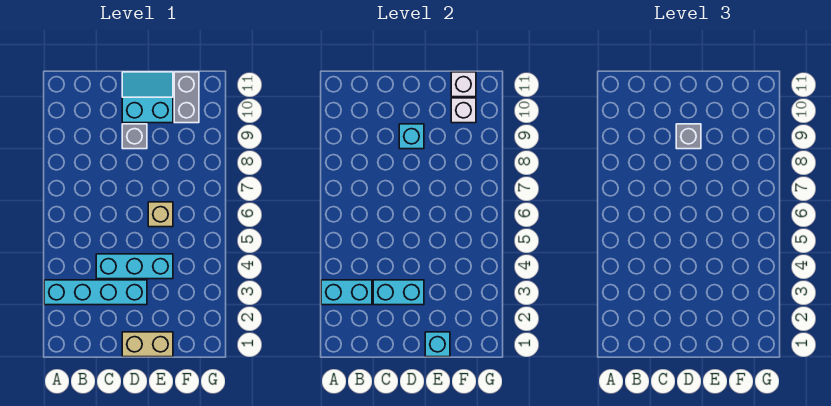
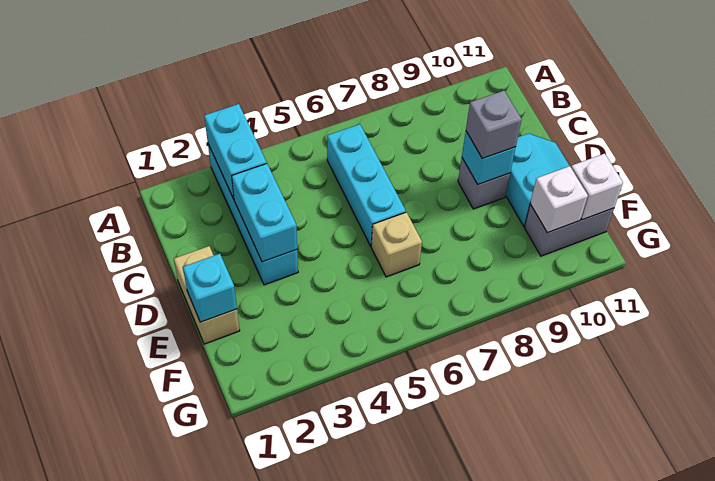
cyan 1x3 brick [96,254,173,279] -> cyan 1x3 brick moved to [327,124,406,246]

